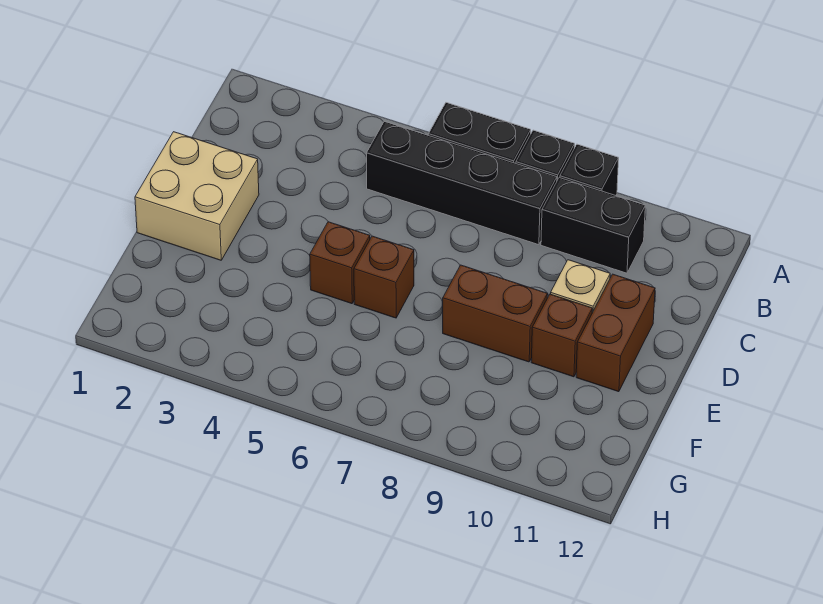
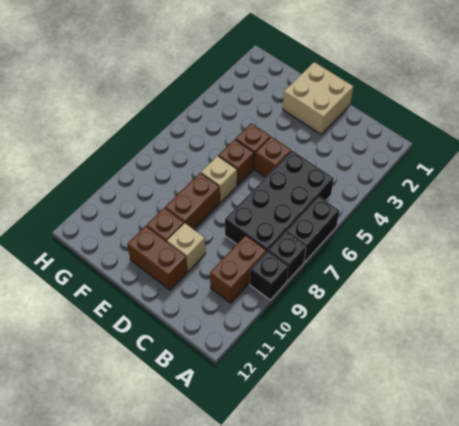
black 1x4 brick [366,121,557,245] -> black 2x4 brick [225,150,334,252]
black 1x2 brick [541,178,645,273] -> brown 1x2 brick [210,236,266,303]
none -> brown 1x1 brick [255,137,291,177]
none -> tan 1x1 brick [201,156,237,202]

